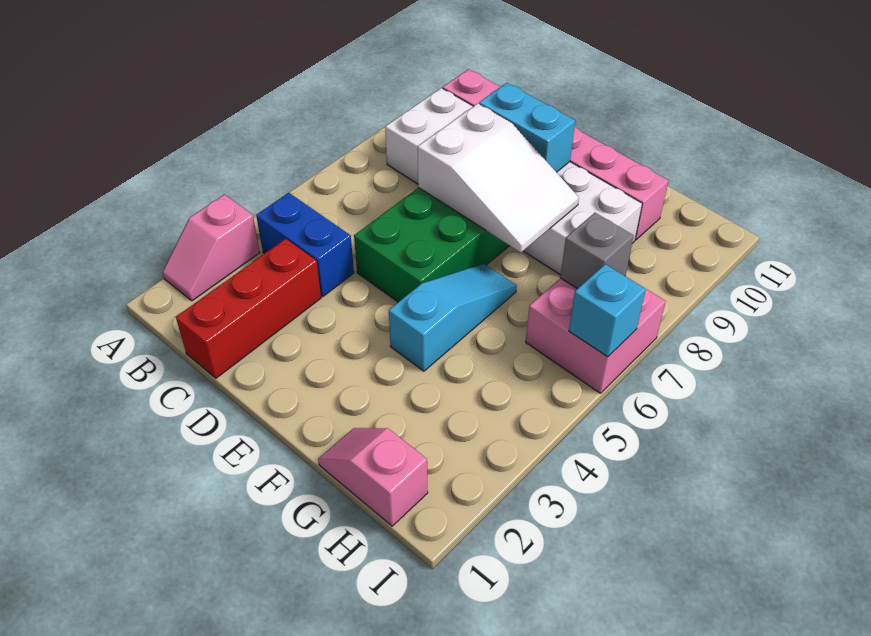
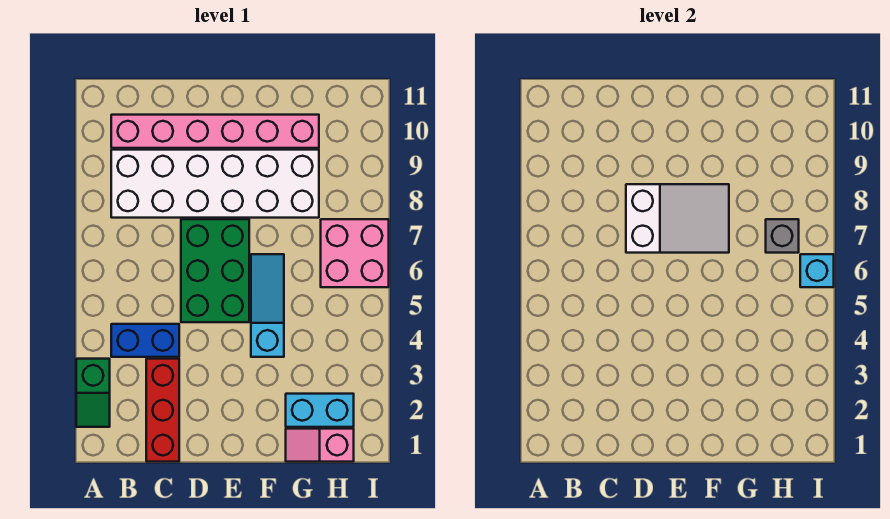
pink 1x2 slope [163,195,260,301] -> green 1x2 slope [76,359,110,427]
cyan 1x2 brick [479,83,575,172] -> cyan 1x2 brick moved to [286,394,354,427]

